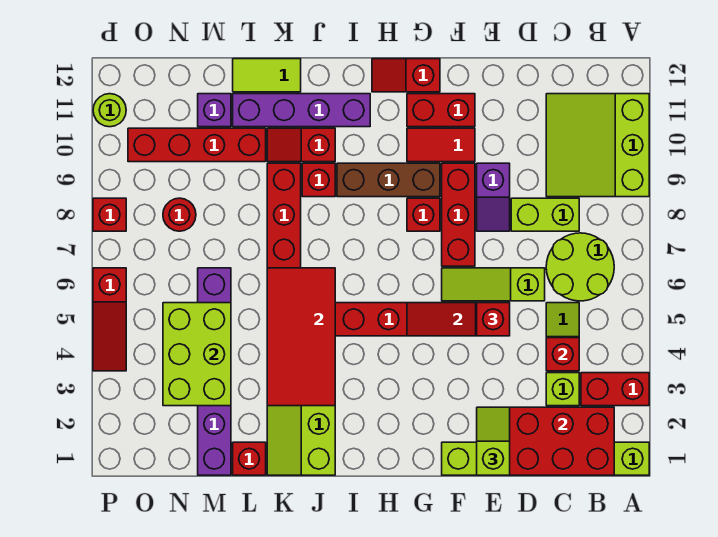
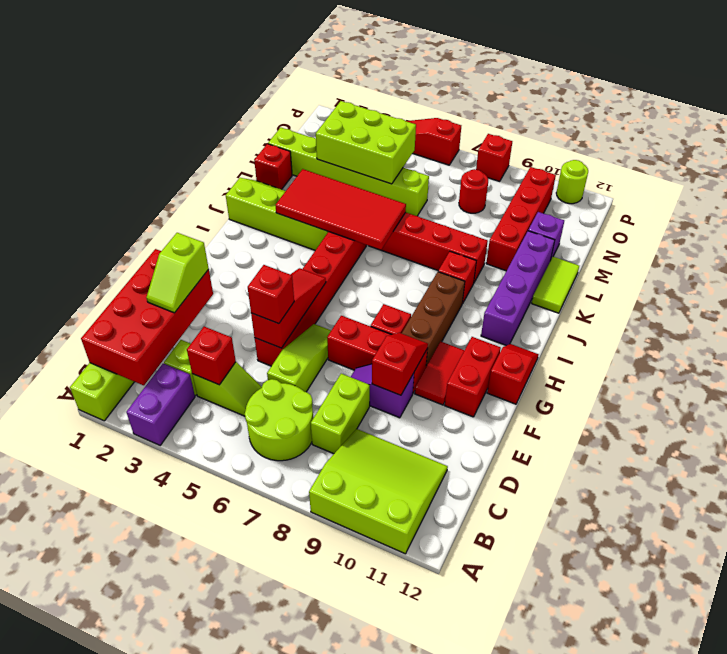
red 1x2 brick [581,373,649,406] -> purple 1x2 brick [126,363,195,445]
lime 1x2 slope [477,407,510,475] -> lime 1x2 slope turned to [147,233,209,313]
red 1x2 slope [267,128,335,162] -> red 1x2 slope moved to [372,333,428,395]
purple 1x6 brick [198,268,231,475] -> lime 1x6 brick [268,127,429,216]

